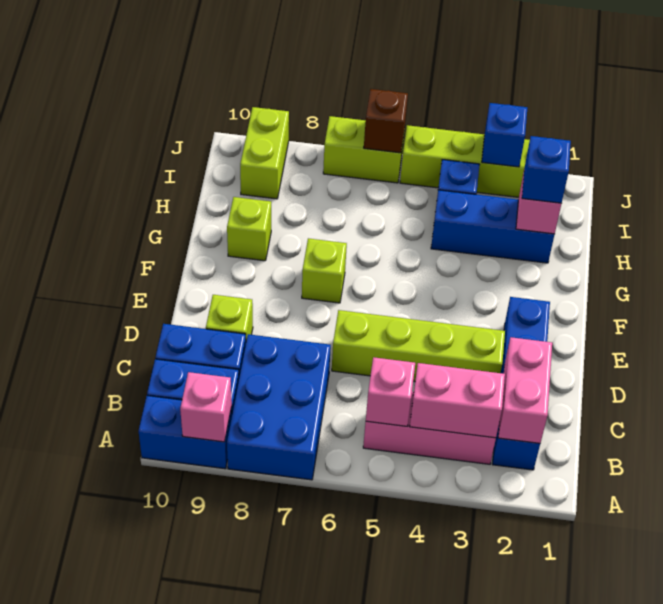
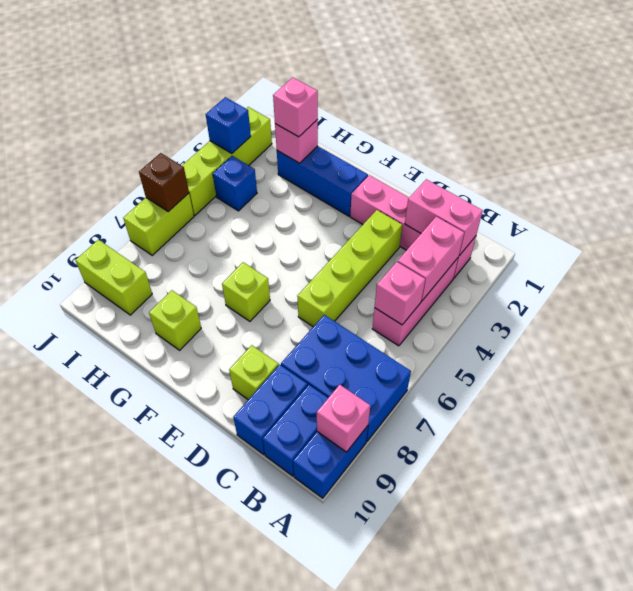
blue 1x4 brick [492,297,550,470] -> pink 1x4 brick [350,175,476,278]
blue 1x3 brick [431,190,555,263] -> blue 1x3 brick turned to [277,146,368,216]
blue 1x1 brick [522,136,571,203] -> pink 1x1 brick [273,78,318,137]

